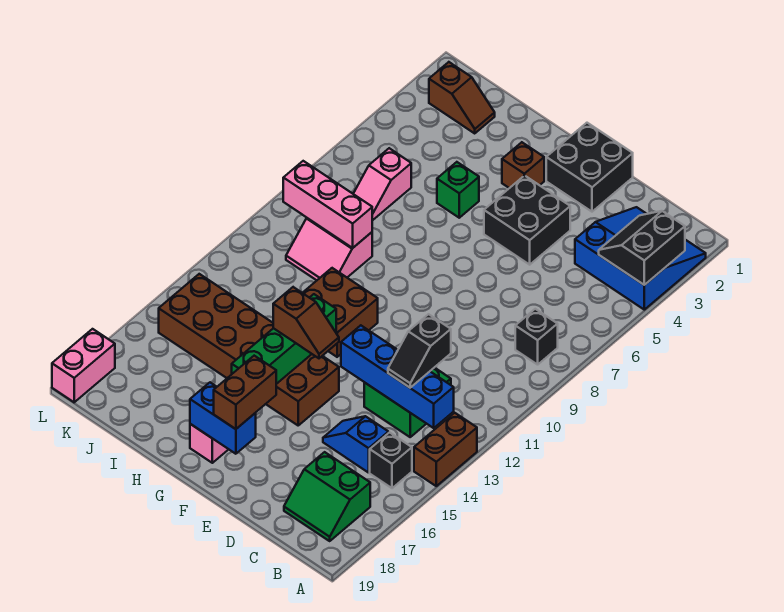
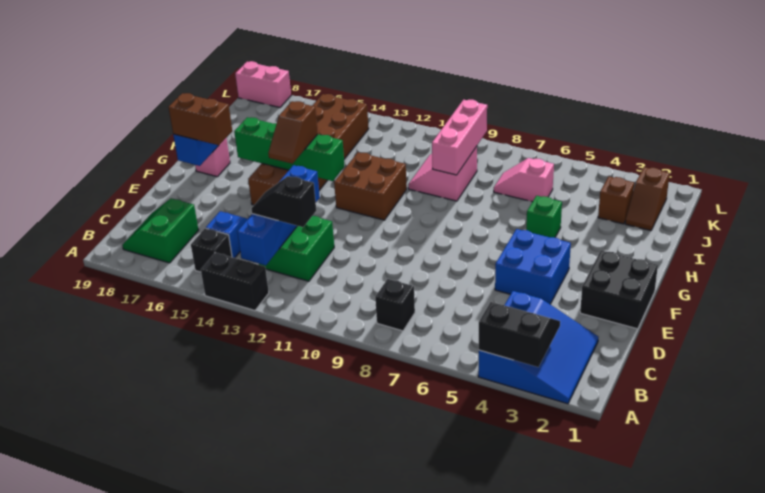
brown 1x2 brick [414,413,477,486] -> black 1x2 brick [201,253,269,310]
black 2x2 brick [484,175,570,265] -> blue 2x2 brick [495,229,571,304]
brown 1x1 brick [502,142,544,188] -> brown 1x1 brick moved to [598,177,634,224]

